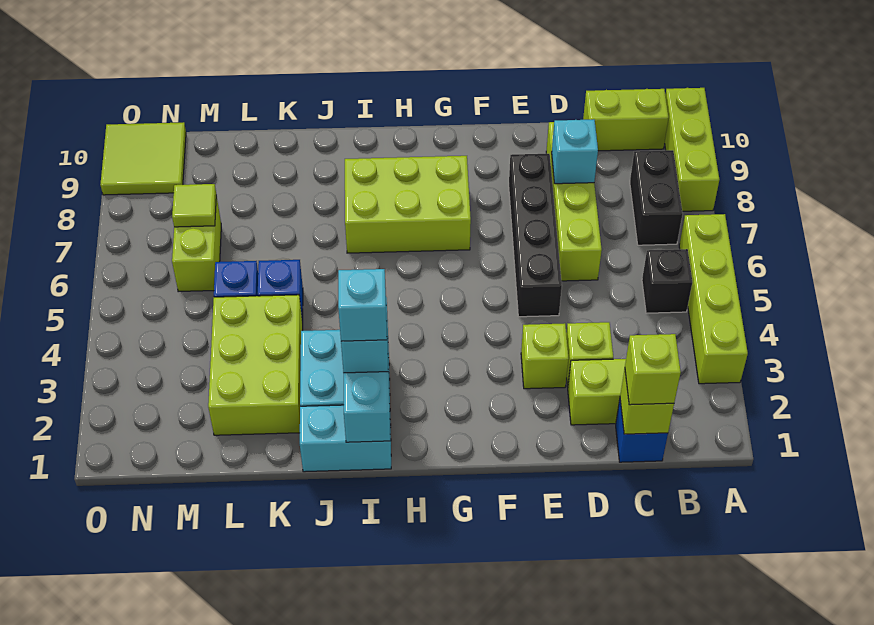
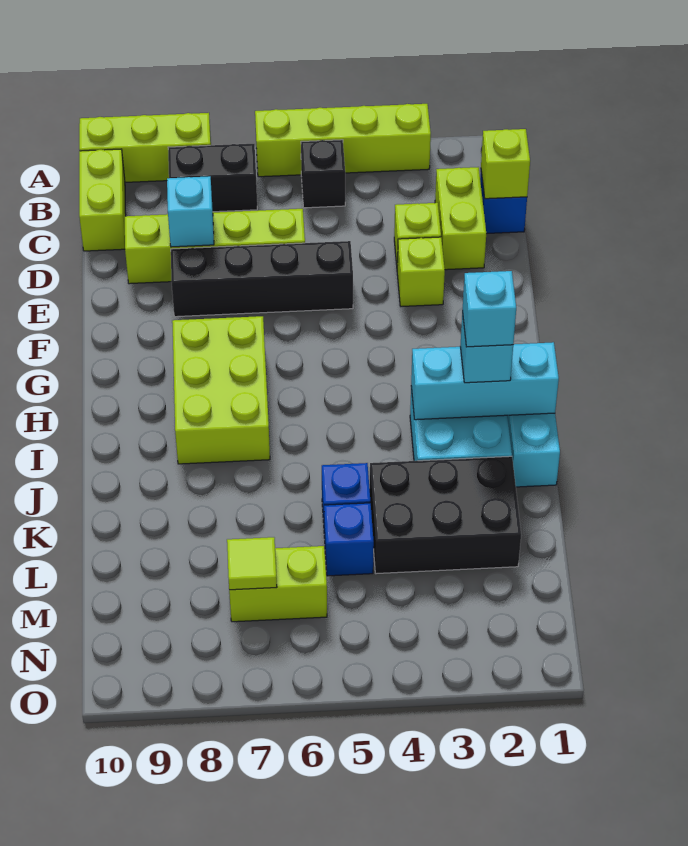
lime 1x1 brick [625,334,681,405] -> none
lime 2x3 brick [208,295,303,435] -> black 2x3 brick [370,456,521,574]
lime 2x2 tile [100,122,186,195] -> none

